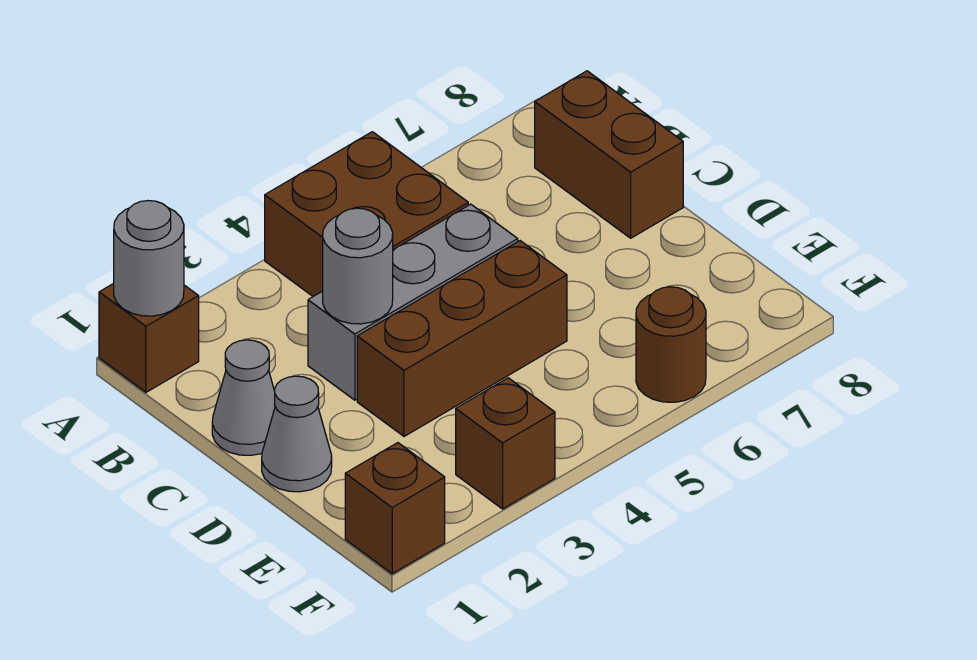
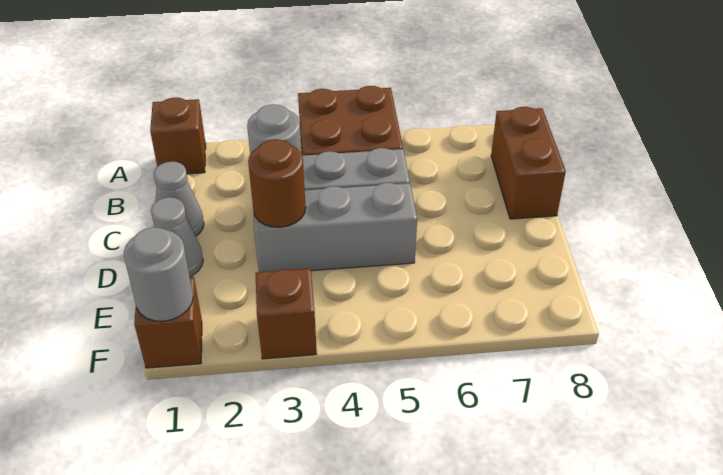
grey 1x1 round brick [114,201,184,316] -> grey 1x1 round brick moved to [124,227,193,321]
brown 1x3 brick [357,241,567,436] -> grey 1x3 brick [254,183,417,272]
brown 1x1 round brick [636,287,706,402] -> brown 1x1 round brick moved to [248,139,306,227]

